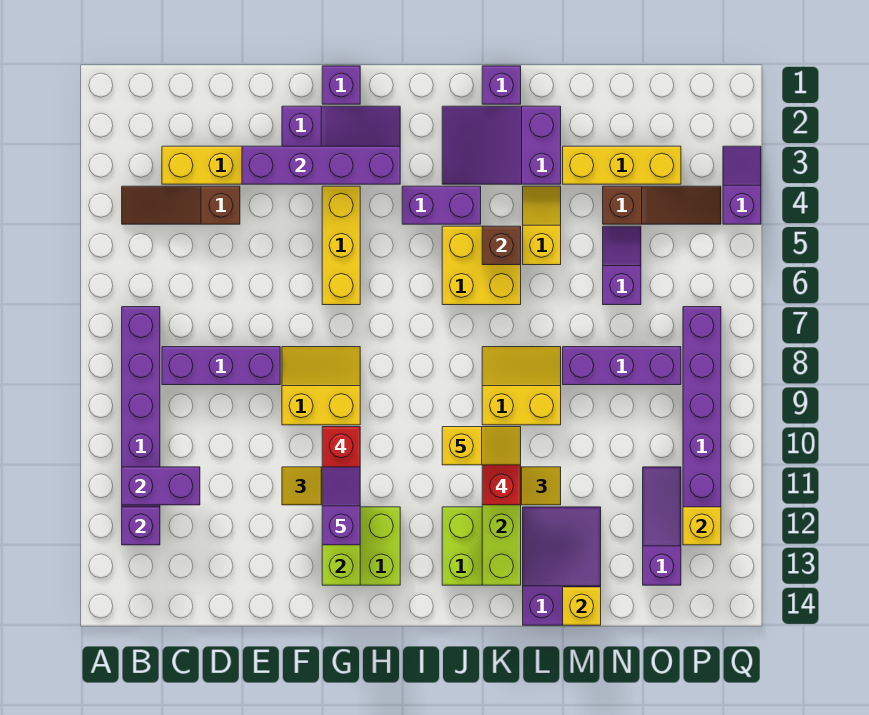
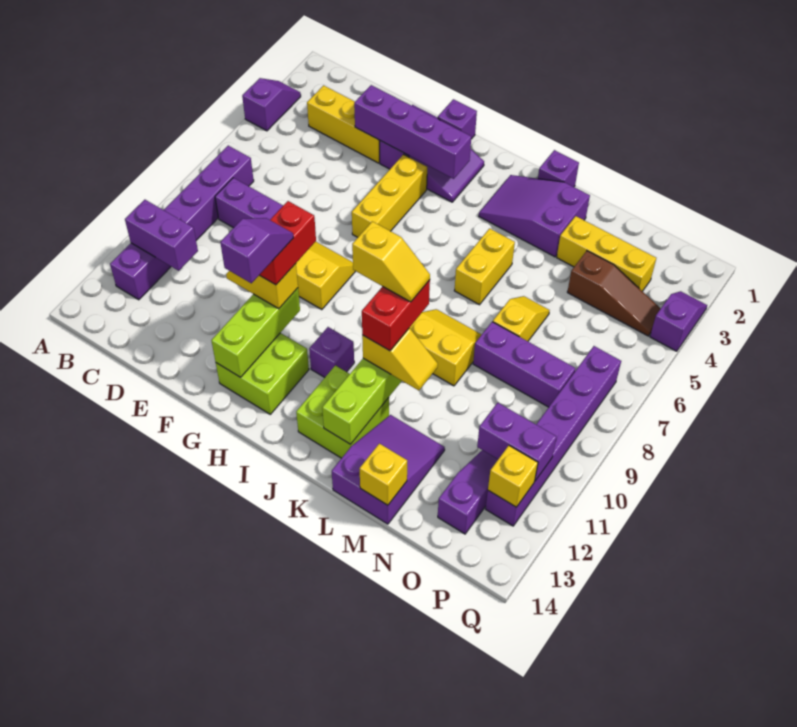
brown 1x3 slope [122,186,240,224] -> none
purple 1x1 brick [122,507,160,545] -> purple 1x1 brick moved to [309,327,354,377]
purple 1x2 brick [402,186,481,224] -> purple 1x2 brick moved to [477,403,557,481]
yellow 2x2 brick [442,226,521,305] -> yellow 1x2 brick [454,228,515,305]
brown 1x1 brick [482,226,521,265] -> none
yellow 1x2 slope [523,186,561,265] -> yellow 1x2 slope moved to [493,296,550,341]
purple 1x2 slope [603,226,641,305] -> purple 1x2 slope moved to [242,78,301,131]

